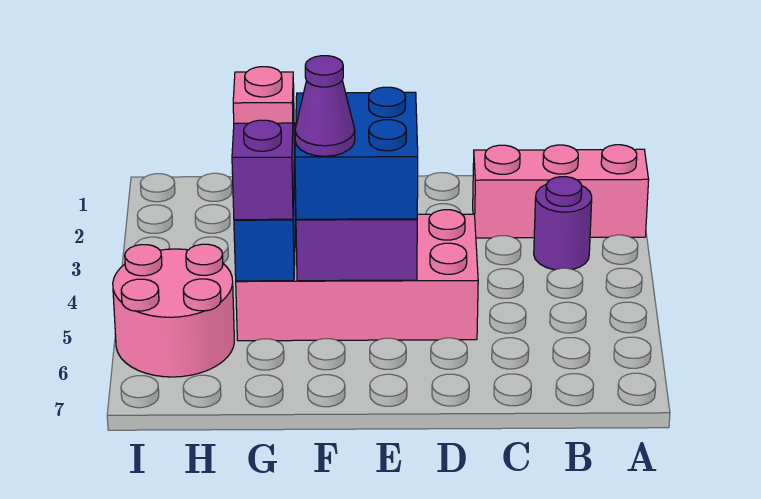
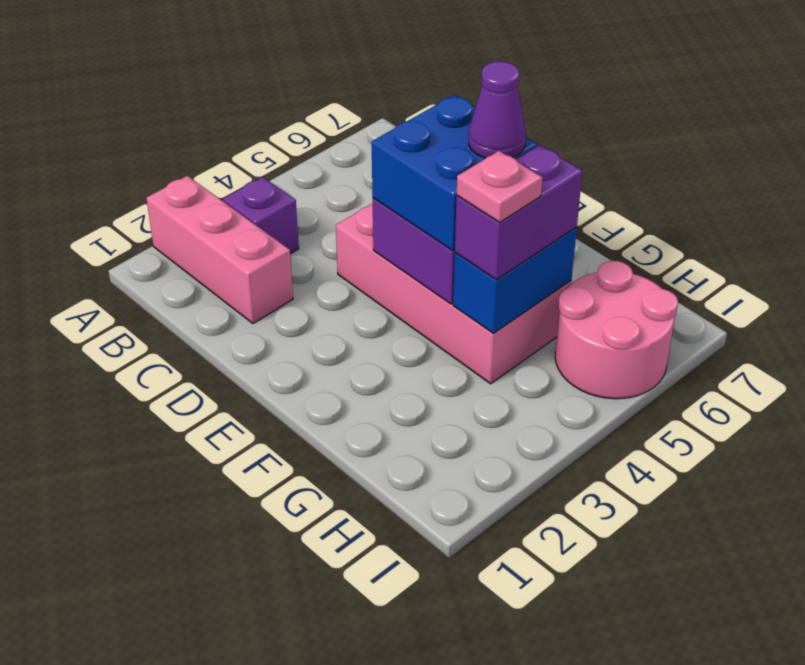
purple 1x1 round brick [534,177,592,270] -> purple 1x1 brick [223,177,299,254]

